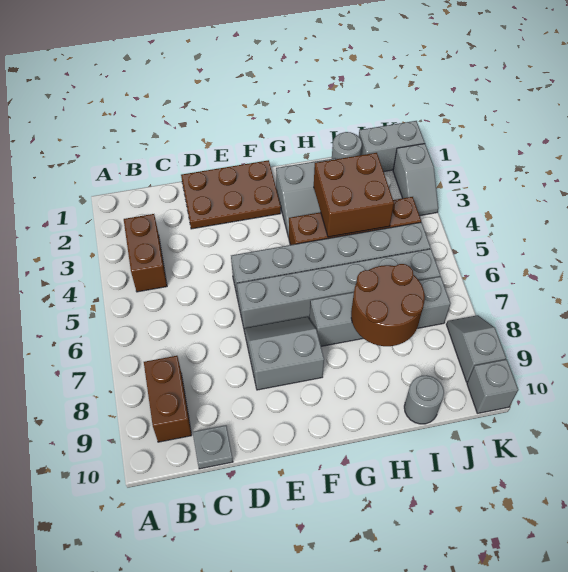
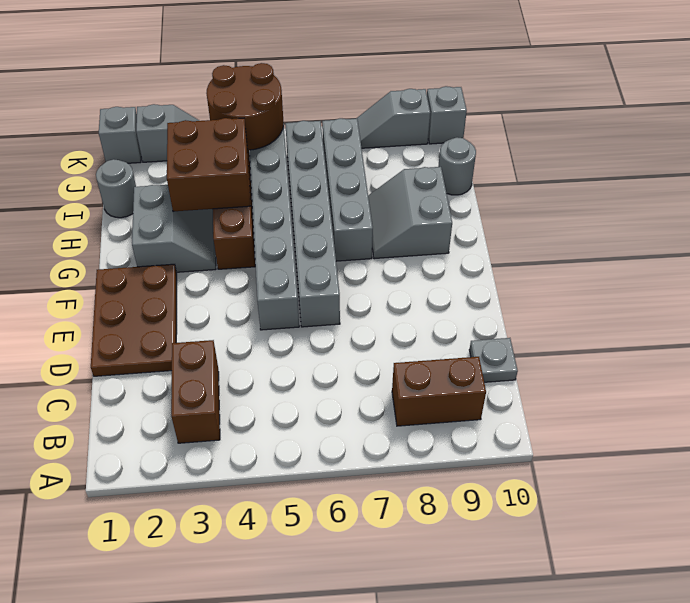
brown 1x2 brick [124,214,167,292] -> brown 1x2 brick turned to [171,340,220,443]
grey 2x2 slope [244,317,324,390] -> grey 2x2 slope moved to [368,167,452,259]
brown 2x2 round brick [351,264,425,346] -> brown 2x2 round brick moved to [206,63,284,150]
grey 1x2 brick [359,121,425,172] -> grey 1x1 brick [99,107,141,163]

